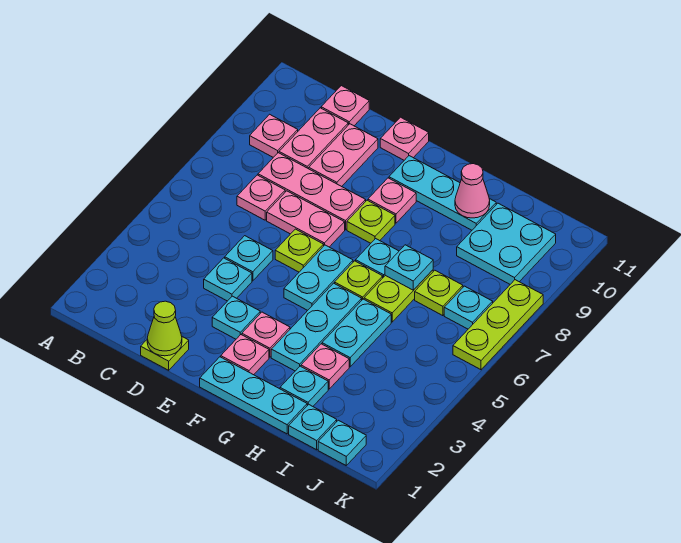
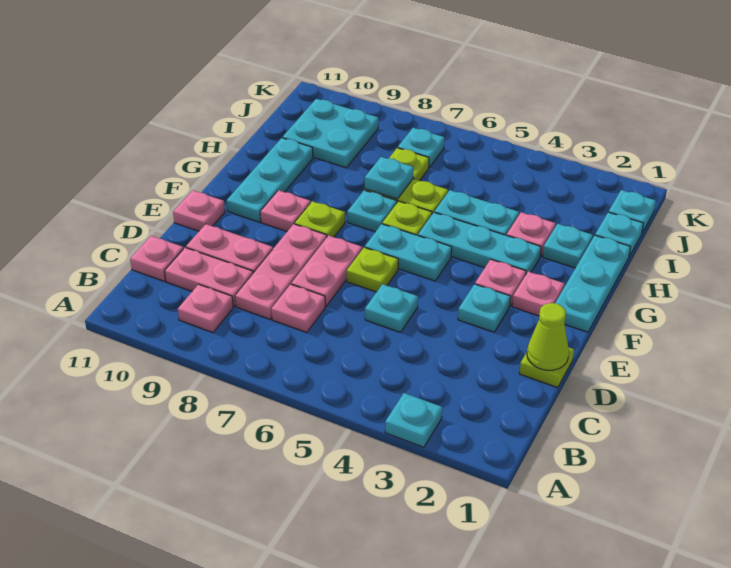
cyan 1x1 plate [204,258,252,301] -> cyan 1x1 plate moved to [385,393,442,447]
pink 1x1 cone [455,164,490,218] -> none
lime 1x3 plate [453,280,543,370] -> none

